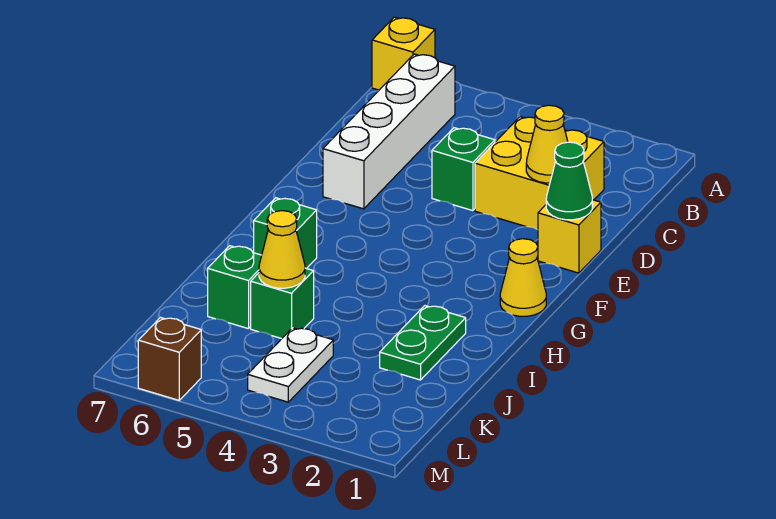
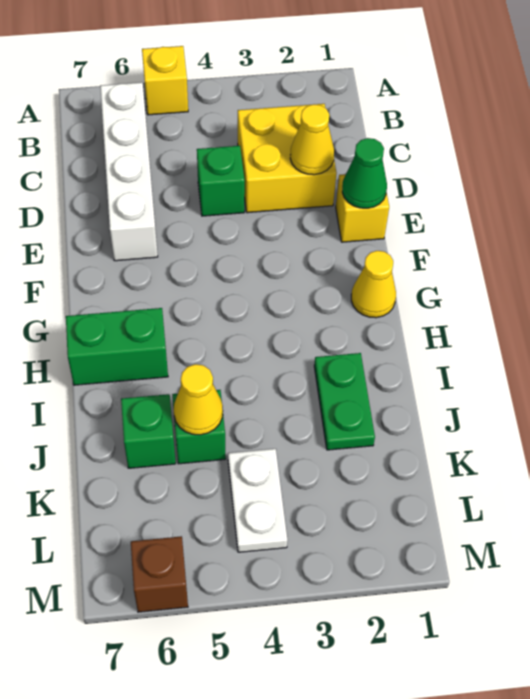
yellow 1x1 brick [372,17,435,90] -> yellow 1x1 brick moved to [142,46,188,115]
green 1x1 brick [254,198,317,269] -> green 1x2 brick [66,308,168,385]

